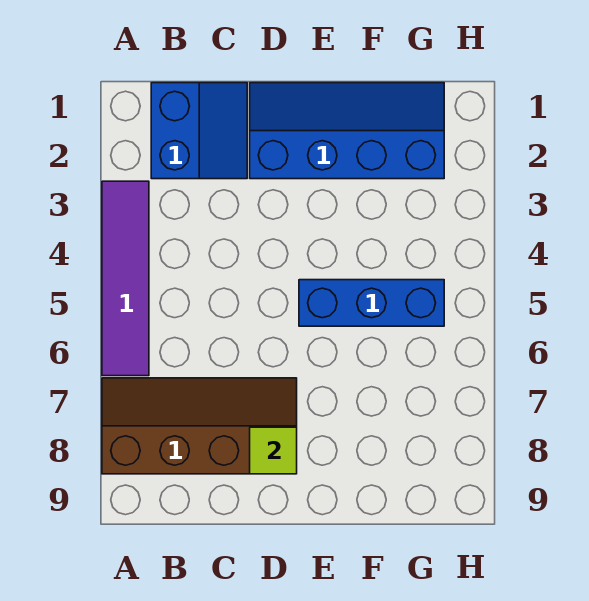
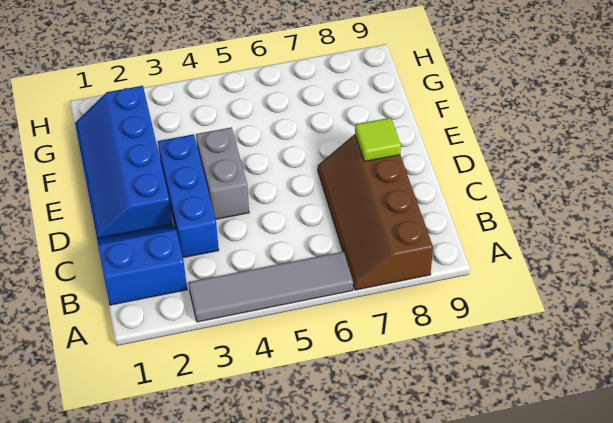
purple 1x4 tile [102,181,149,376] -> grey 1x4 tile [188,252,353,322]
none -> grey 1x2 brick [196,127,249,219]
blue 1x3 brick [299,280,444,326] -> blue 1x3 brick moved to [158,134,219,258]

